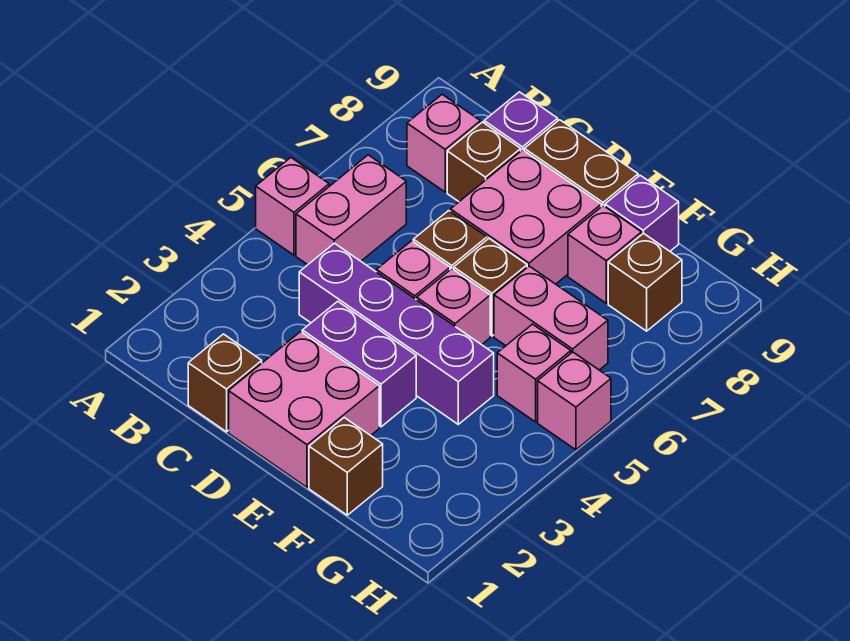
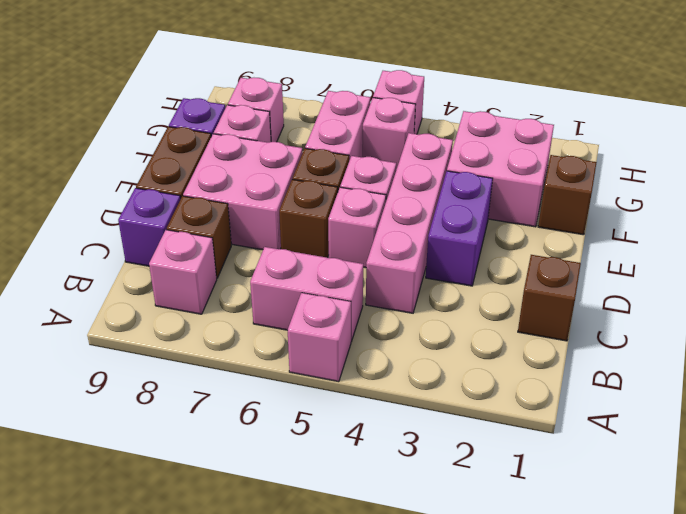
purple 1x4 brick [299,243,494,424] -> pink 1x4 brick [366,133,453,313]
pink 2x2 brick [229,332,379,487] -> pink 2x2 brick moved to [447,111,554,227]
brown 1x1 brick [608,233,682,331] -> pink 1x1 brick [228,78,284,142]

